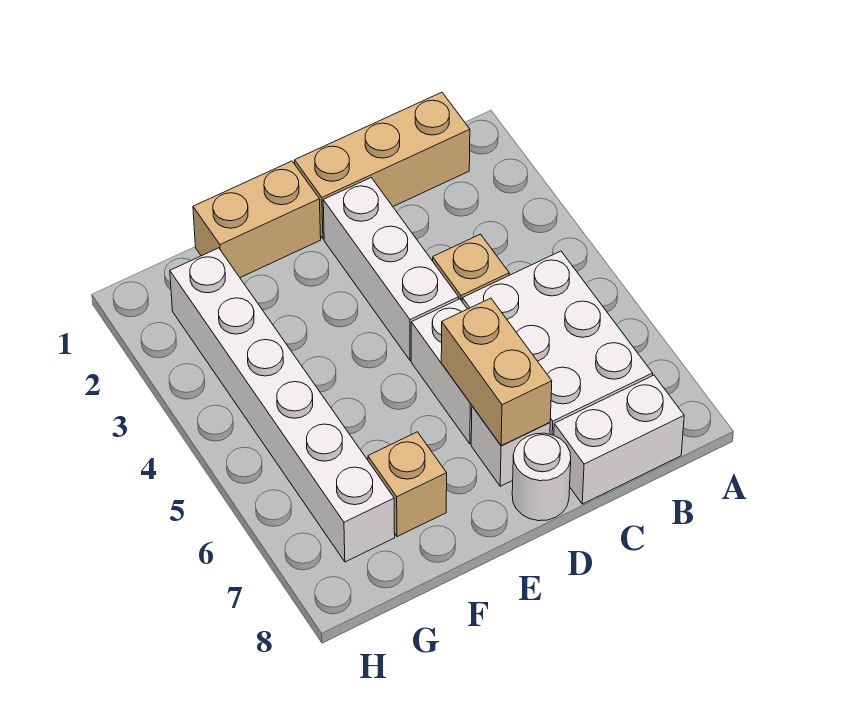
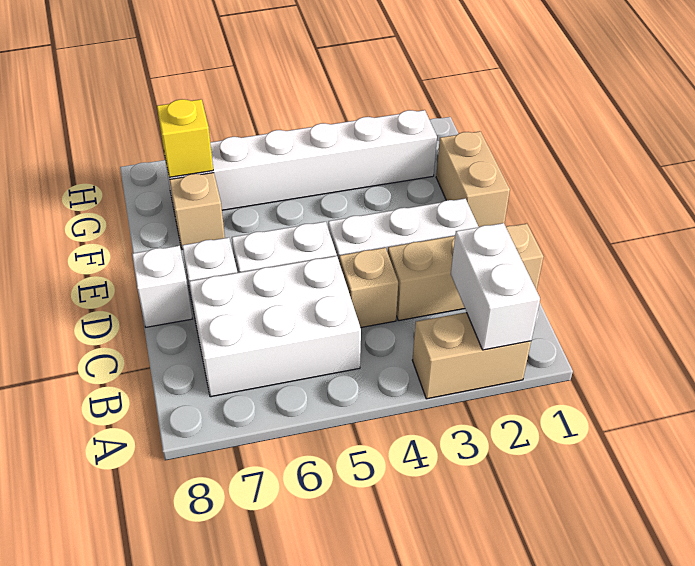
tan 1x3 brick [295,92,470,239] -> tan 1x3 brick turned to [388,224,543,321]
white 1x2 brick [554,375,684,504] -> white 1x2 brick moved to [451,223,540,350]
tan 1x2 brick [441,298,552,446] -> tan 1x2 brick moved to [412,312,531,399]
white 1x1 round brick [512,433,571,521] -> white 1x1 brick [132,246,192,327]
none -> yellow 1x1 brick [157,99,213,177]

